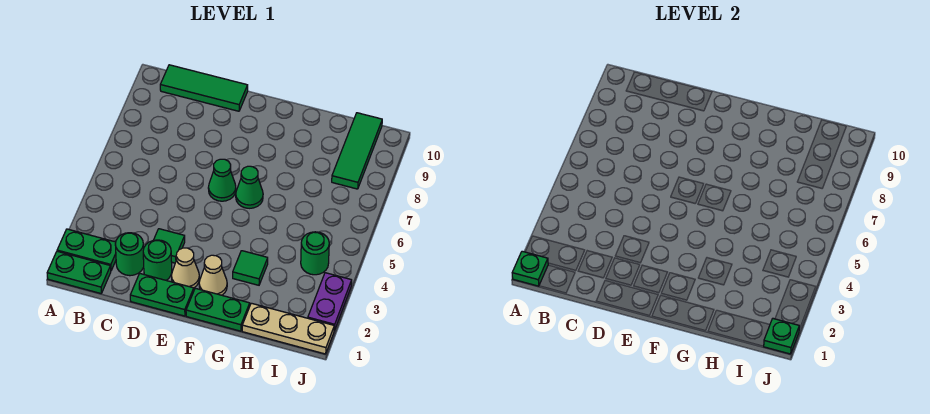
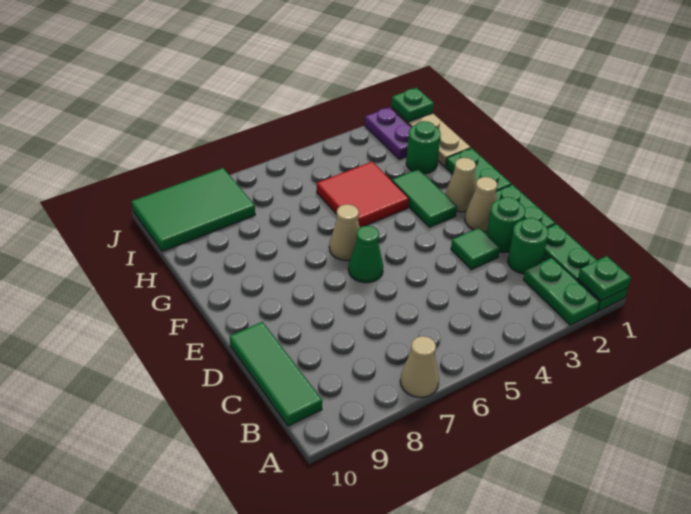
green 1x2 plate [47,251,111,293] -> green 1x3 plate [543,224,628,311]
none -> tan 1x1 cone [400,336,439,397]
green 1x1 cone [236,166,263,208] -> tan 1x1 cone [329,204,360,261]
green 1x1 tile [233,251,268,285] -> green 1x2 tile [392,169,457,227]
none -> red 2x2 tile [317,162,409,228]
green 1x1 round brick [301,232,329,275] -> green 1x1 round brick moved to [406,121,441,174]
green 1x3 tile [332,113,382,189] -> green 2x3 tile [132,168,255,251]
purple 1x2 plate [308,273,352,331] -> purple 1x2 plate turned to [365,107,411,159]

